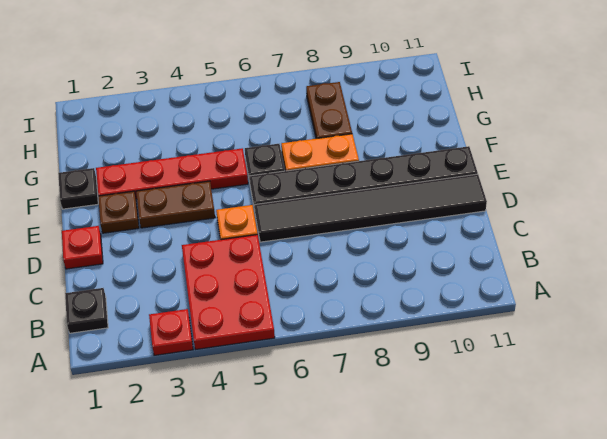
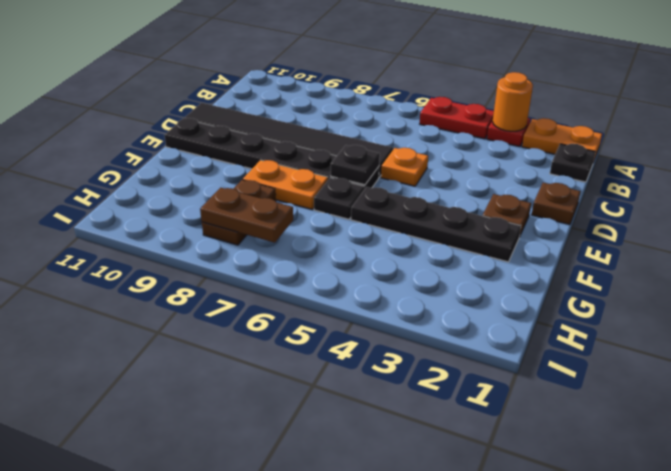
none -> orange 1x2 plate [522,118,602,160]
none -> orange 1x1 round brick [493,72,533,131]
red 2x3 plate [182,235,275,350] -> red 1x2 plate [420,97,494,139]
red 1x1 plate [62,226,103,269] -> brown 1x1 plate [532,182,581,225]
brown 1x2 plate [136,181,215,228] -> brown 1x2 plate moved to [200,188,293,243]
black 1x1 plate [58,168,98,209] -> black 1x1 plate moved to [331,145,380,185]
red 1x4 plate [96,148,248,199] -> black 1x4 plate [351,187,521,262]

